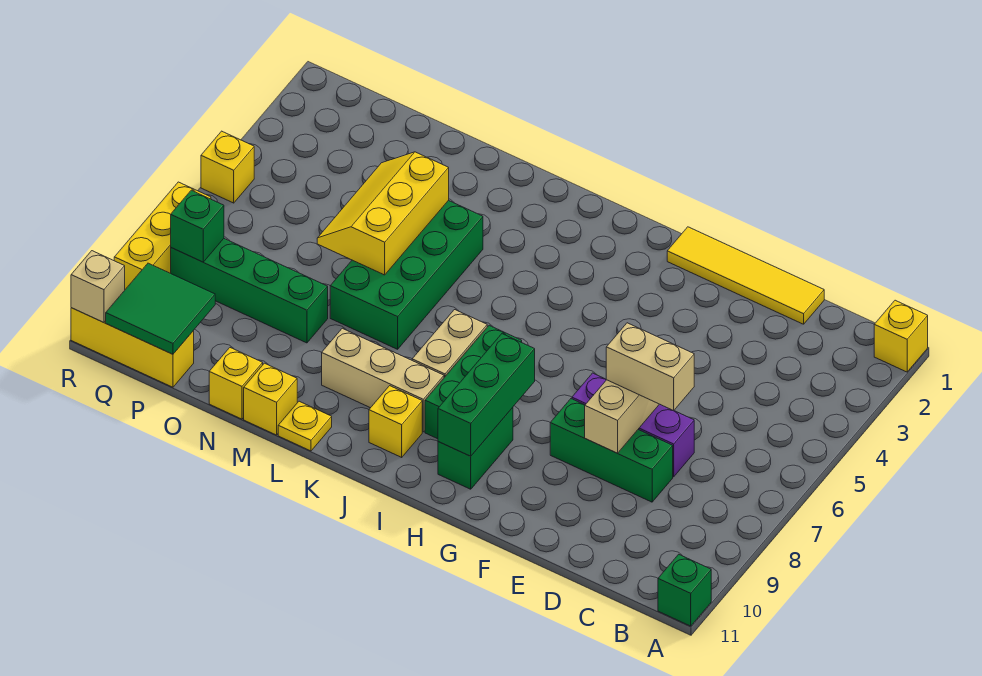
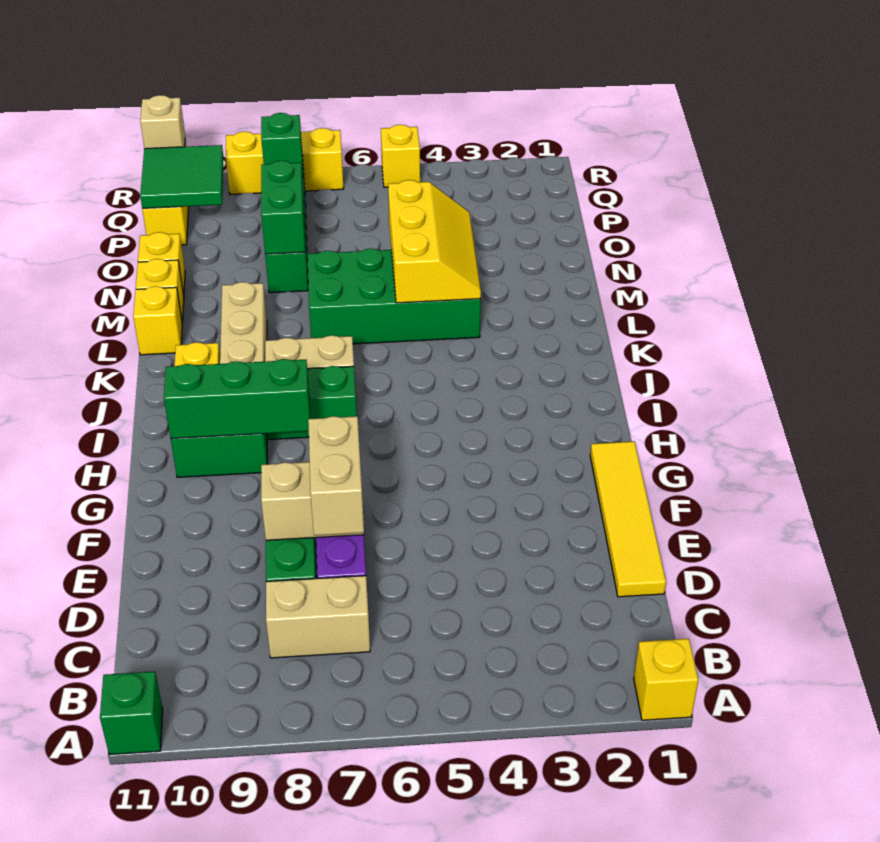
none -> tan 1x2 brick [266,576,370,658]
yellow 1x1 plate [278,401,332,451] -> yellow 1x1 brick [133,286,182,355]
yellow 2x3 slope [317,152,449,275] -> yellow 2x3 slope turned to [388,180,481,303]
none -> green 1x2 brick [261,161,305,254]

